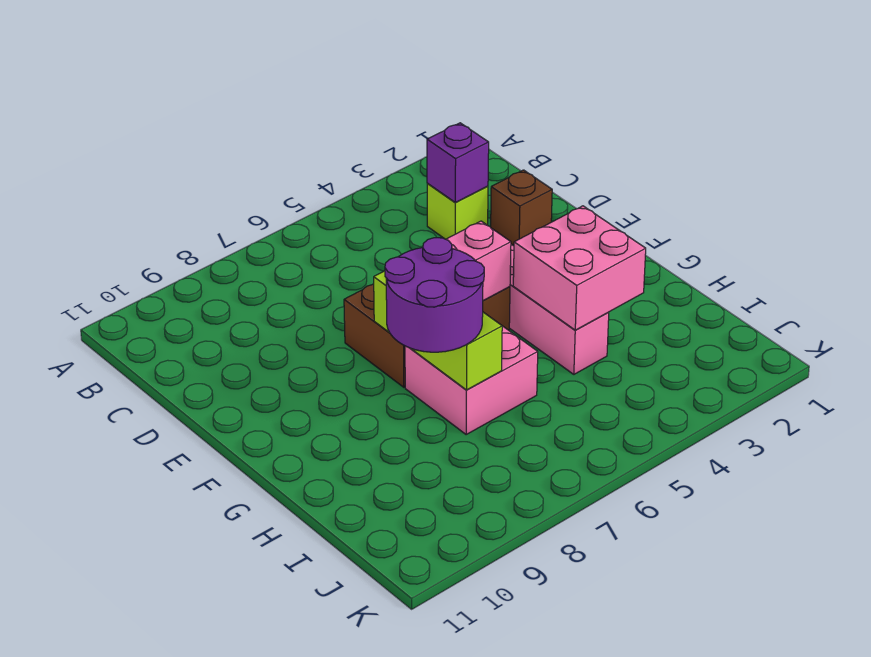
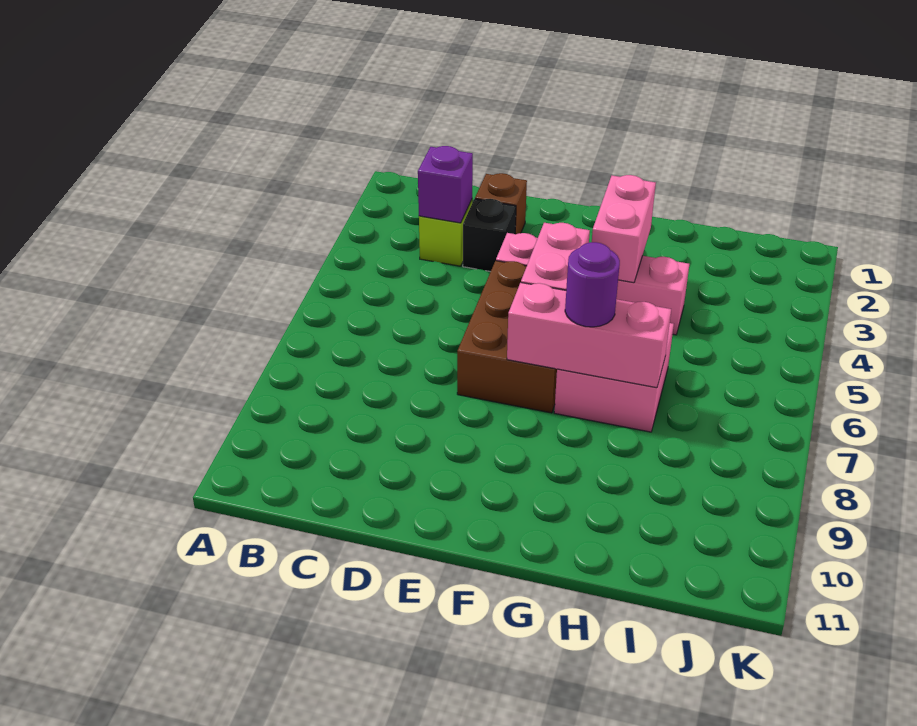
none -> black 1x1 brick [463,199,516,272]
lime 1x3 brick [374,271,502,390] -> pink 1x3 brick [507,283,671,388]
pink 2x2 brick [513,206,646,330] -> pink 1x2 brick [592,175,656,283]
purple 2x2 round brick [385,238,484,352] -> purple 1x1 round brick [565,242,620,327]

